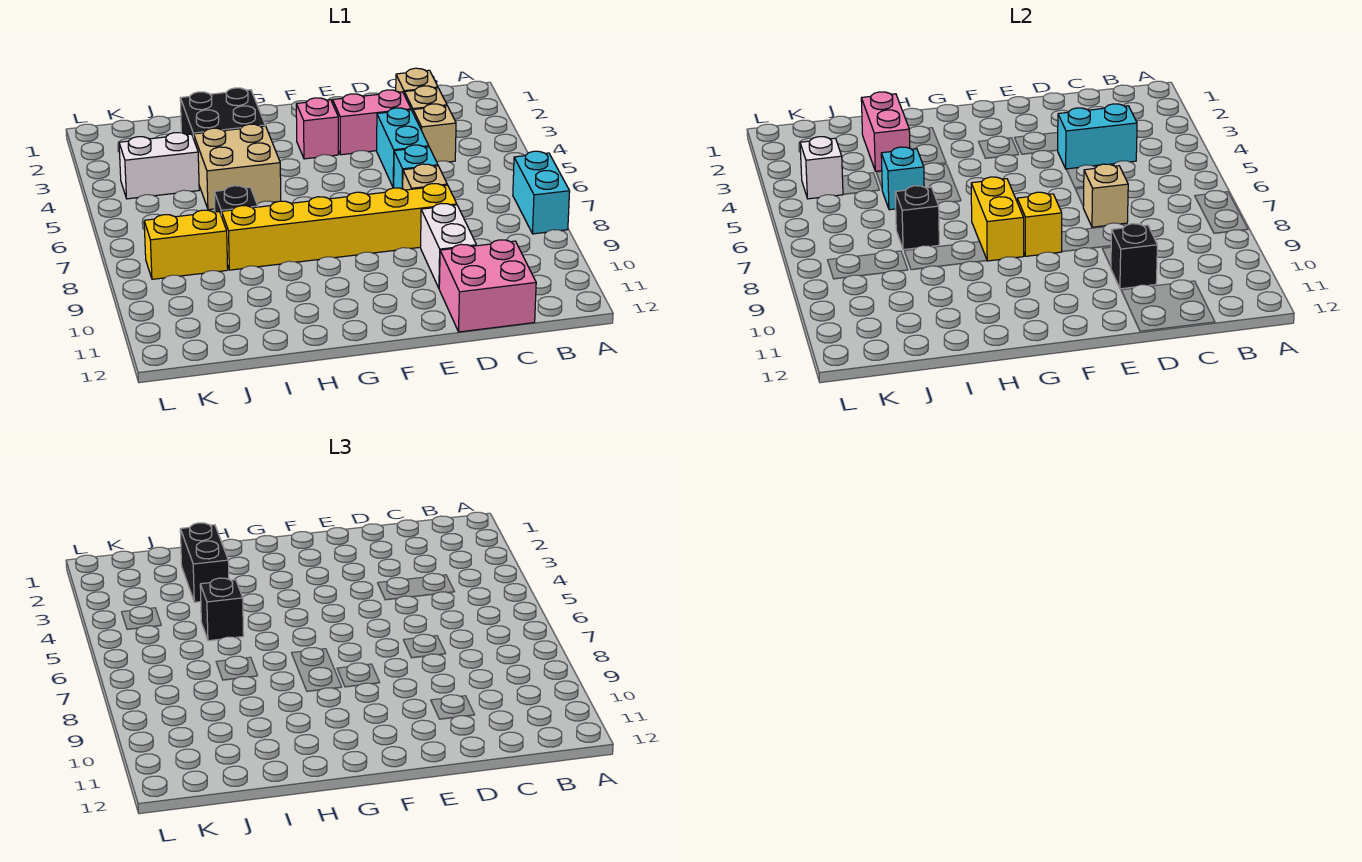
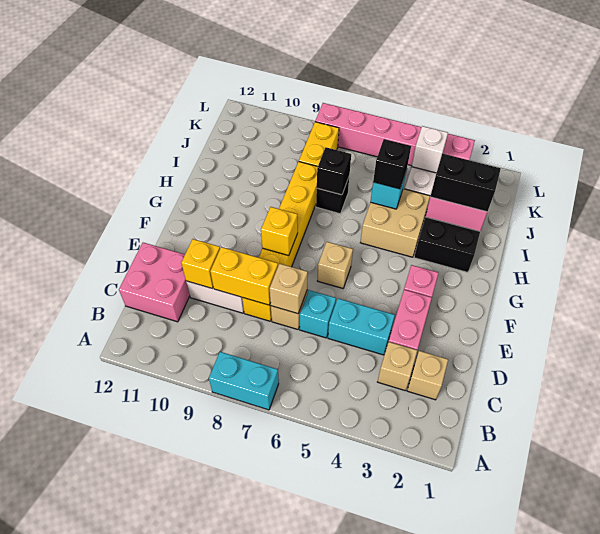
tan 1x1 brick [413,104,456,162] -> tan 1x1 brick moved to [318,242,353,288]
cyan 1x2 brick [1058,104,1137,169] -> none
black 1x1 brick [1111,224,1157,289] -> yellow 1x1 brick [181,239,220,288]
yellow 1x2 brick [971,177,1024,261] -> yellow 1x2 brick moved to [210,247,278,305]
none -> pink 1x6 brick [315,103,475,166]

